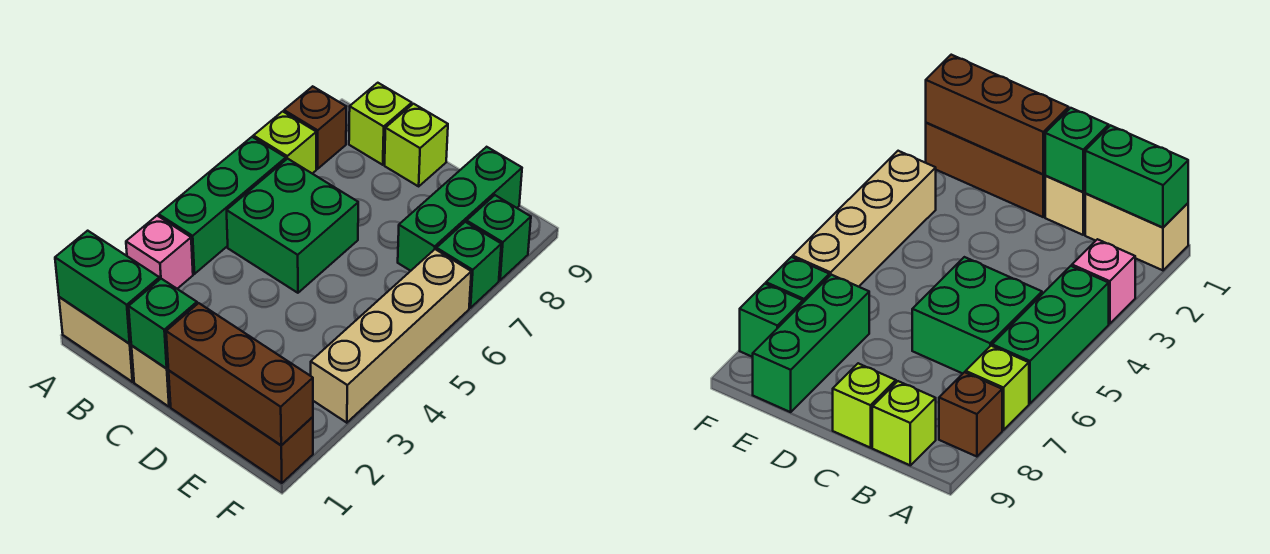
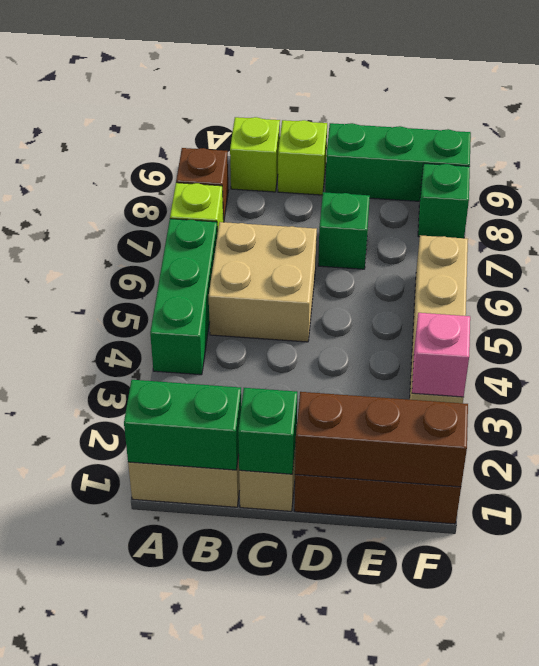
pink 1x1 brick [126,216,193,289] -> pink 1x1 brick moved to [412,313,470,397]
green 2x2 brick [227,159,358,293] -> tan 2x2 brick [209,222,317,342]
green 1x3 brick [398,147,522,271] -> green 1x3 brick turned to [325,123,471,201]
green 1x1 brick [436,222,501,308] -> green 1x1 brick moved to [318,192,370,269]

